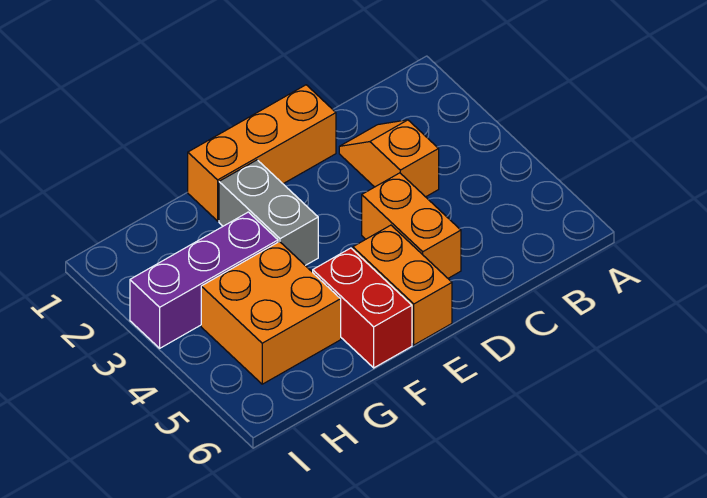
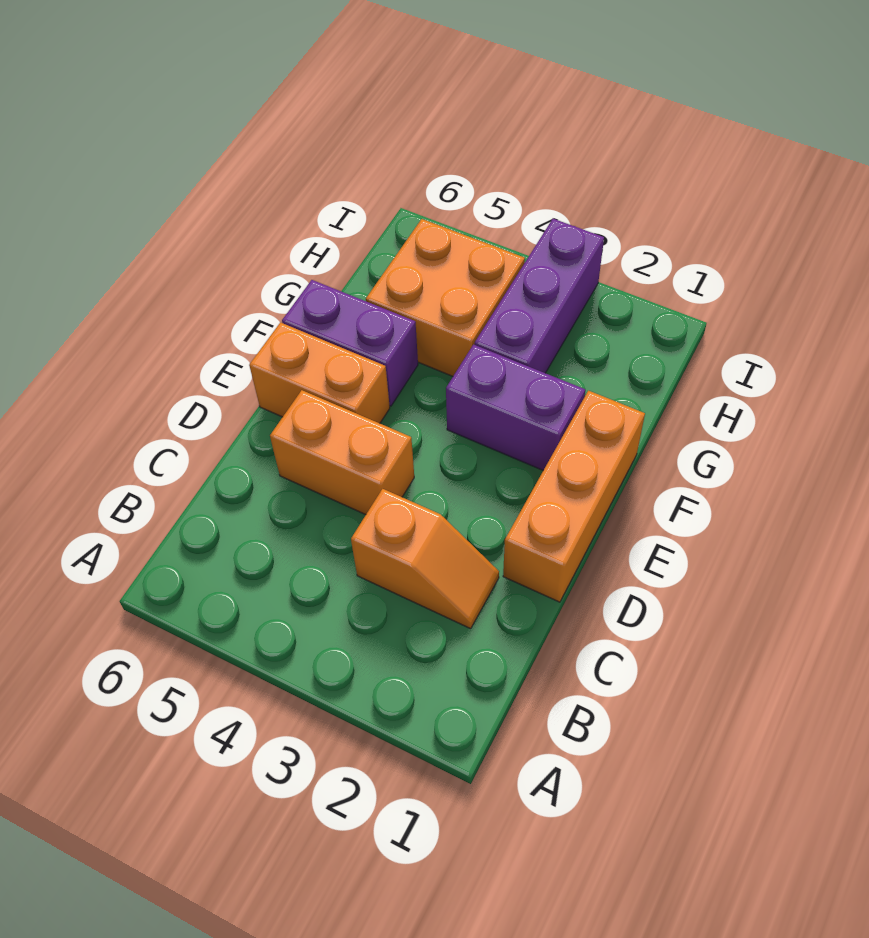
grey 1x2 brick [219,160,318,265] -> purple 1x2 brick [446,345,585,470]
red 1x2 brick [313,248,412,368] -> purple 1x2 brick [282,280,418,406]

